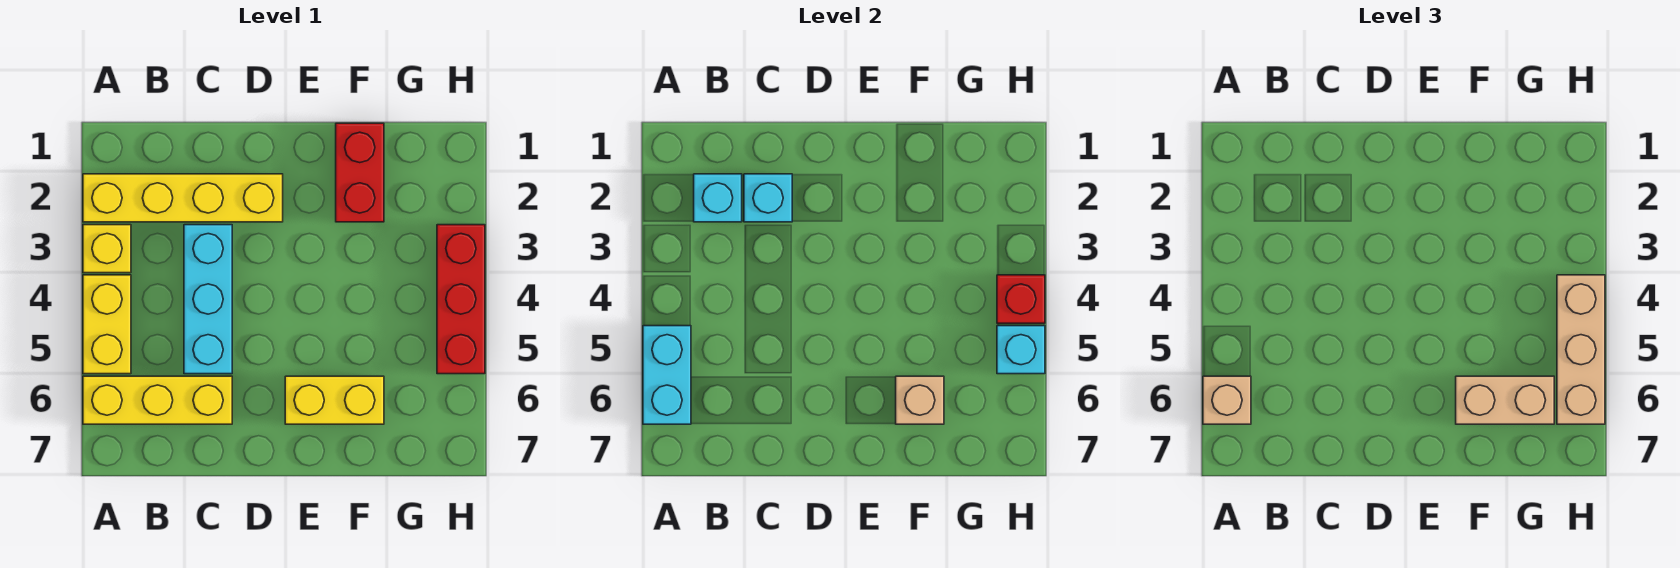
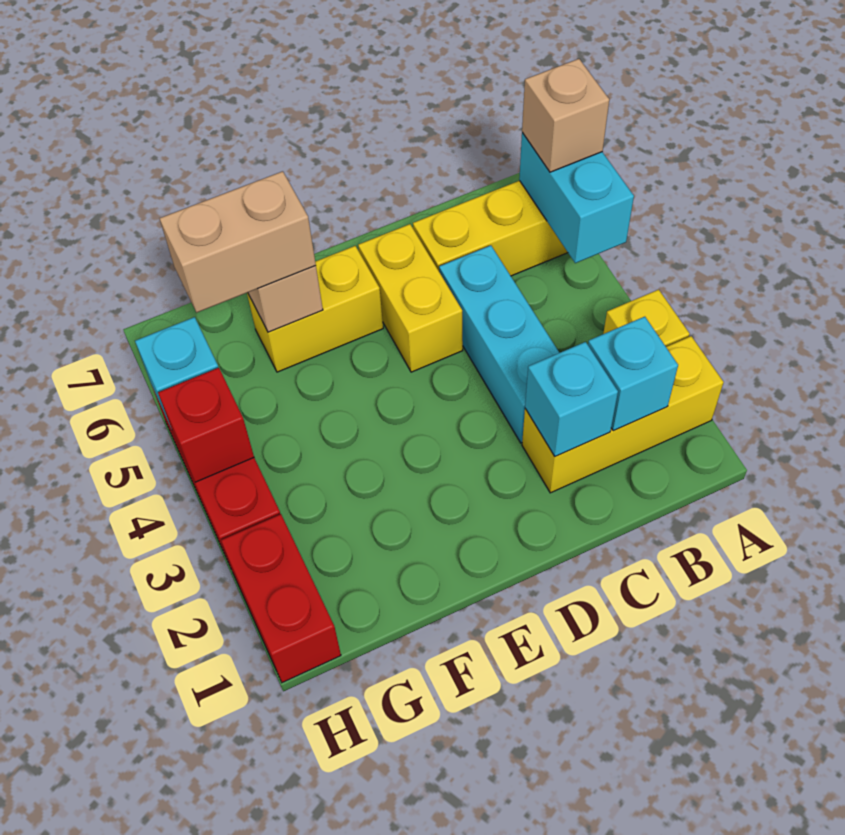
yellow 1x4 brick [83,174,283,222] -> yellow 1x3 brick [522,336,724,493]
yellow 1x2 brick [83,275,131,374] -> yellow 1x2 brick moved to [358,224,463,372]
red 1x2 brick [336,123,384,222] -> red 1x2 brick moved to [221,514,341,683]
tan 1x3 brick [1557,275,1605,424] -> none

